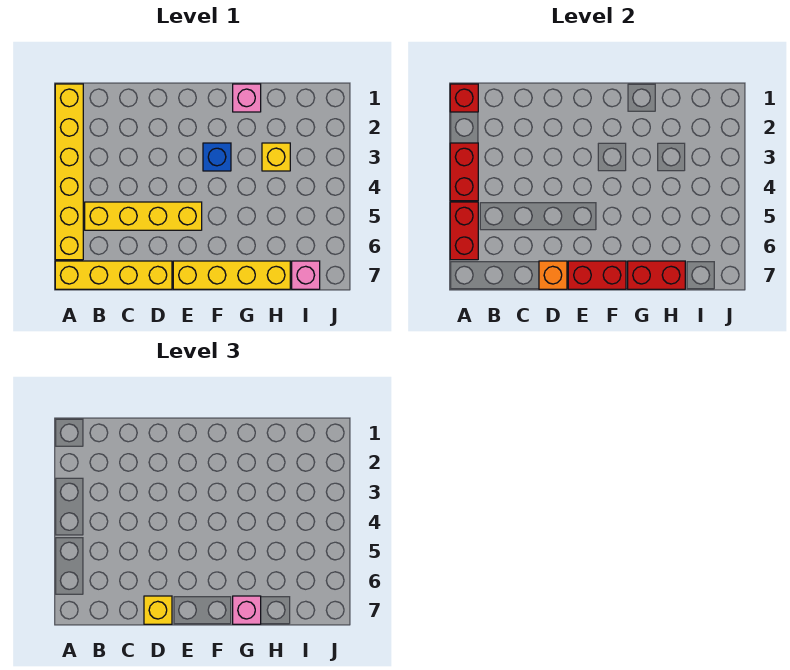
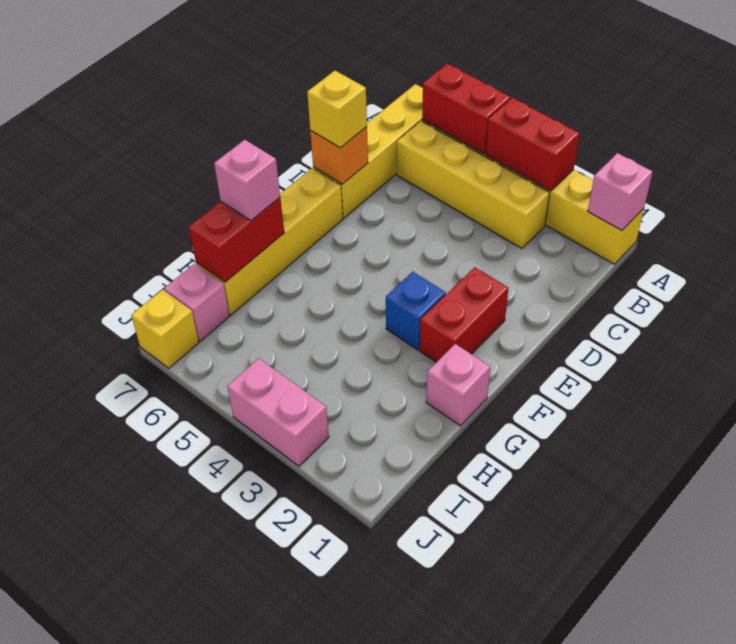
red 1x1 brick [450,84,478,112] -> pink 1x1 brick [588,153,653,231]
yellow 1x4 brick [85,202,202,230] -> yellow 1x4 brick turned to [397,121,550,248]
red 1x2 brick [568,261,626,289] -> red 1x2 brick moved to [420,267,509,362]
yellow 1x1 brick [262,143,290,171] -> yellow 1x1 brick moved to [131,290,199,368]
none -> pink 1x2 brick [227,358,329,466]

